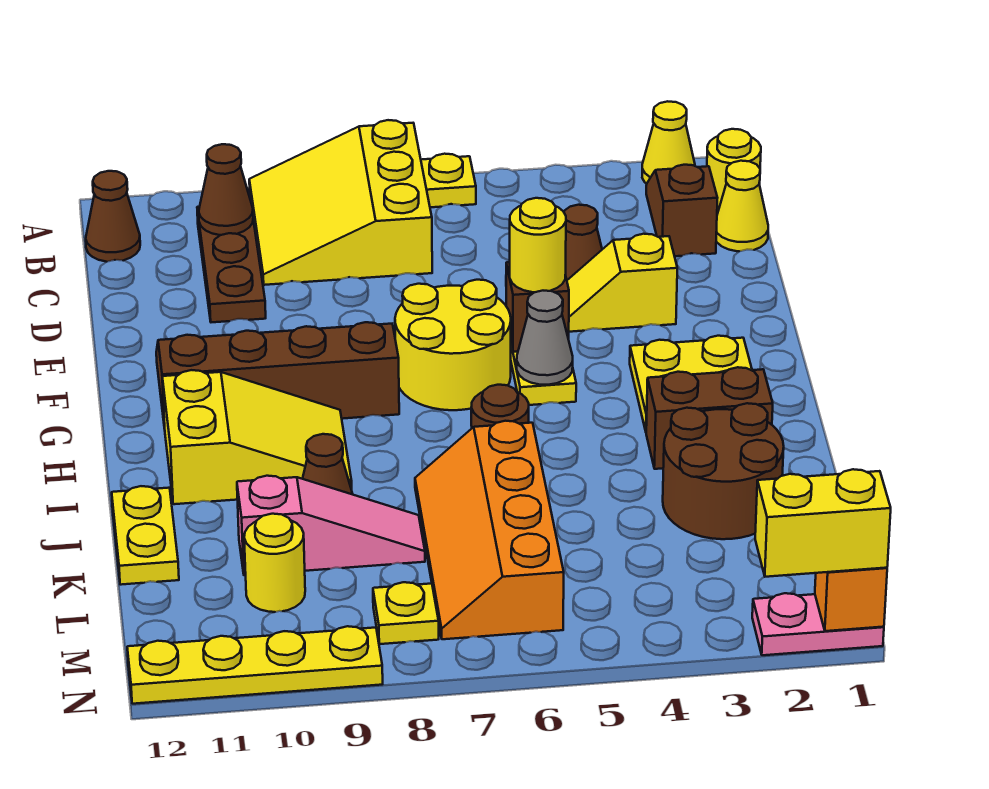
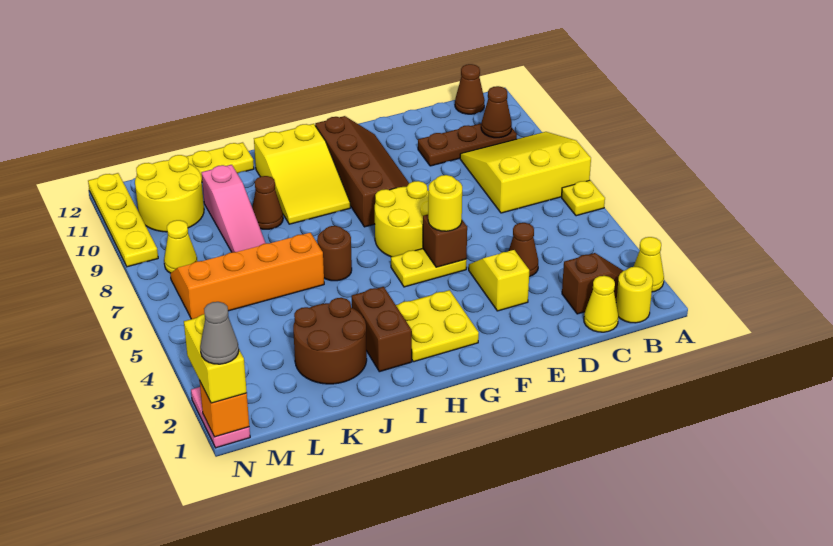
grey 1x1 cone [517,291,573,385] -> grey 1x1 cone moved to [200,302,239,364]
yellow 1x1 round brick [244,514,305,612] -> yellow 2x2 round brick [135,155,204,232]
yellow 1x1 plate [373,582,439,644] -> yellow 1x1 cone [164,220,197,273]

